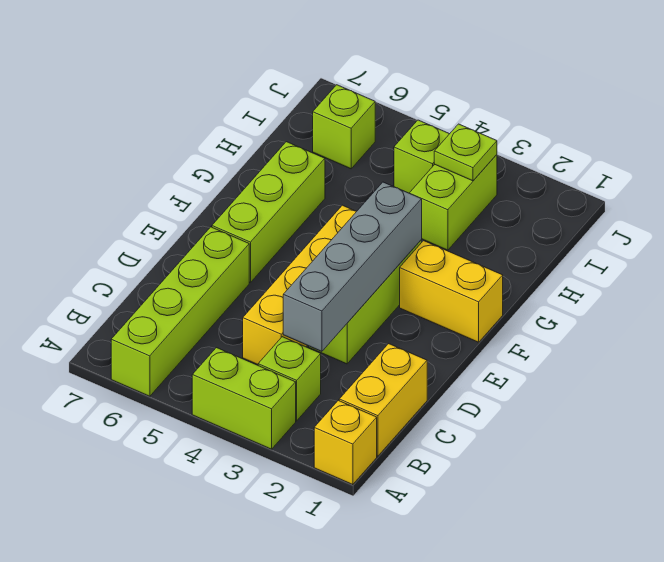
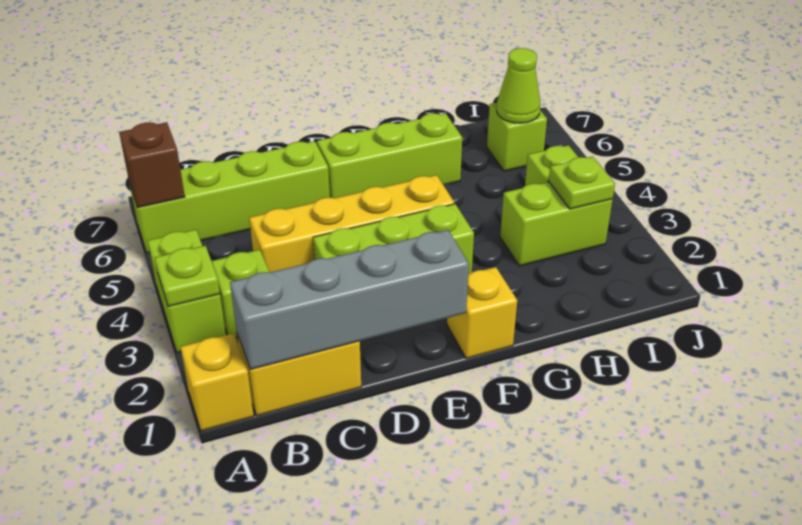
none -> lime 1x1 plate [155,246,220,306]
none -> brown 1x1 brick [119,122,185,207]
grey 1x4 brick [283,182,422,351] -> grey 1x4 brick moved to [230,230,469,369]
yellow 1x2 brick [400,241,503,342] -> yellow 1x1 brick [447,267,517,359]
none -> lime 1x1 cone [497,48,540,123]

